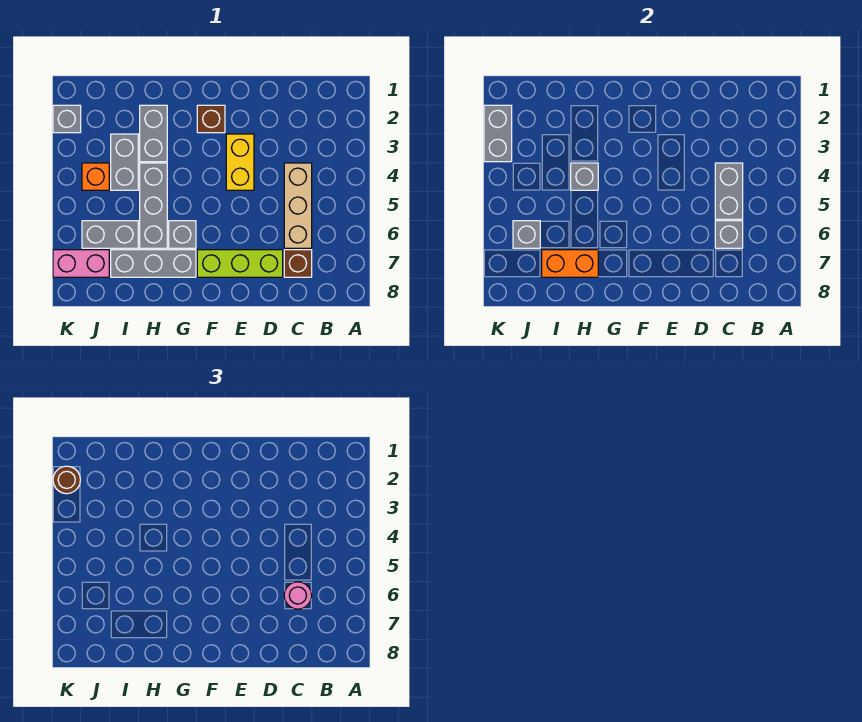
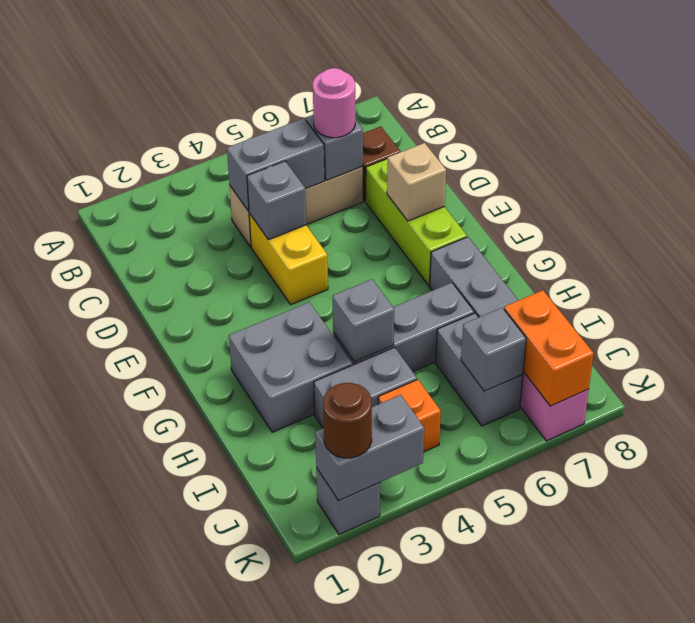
yellow 1x2 brick [226,134,254,190] -> yellow 1x2 brick turned to [249,213,328,304]
none -> tan 1x1 brick [387,143,446,221]
brown 1x1 brick [197,105,225,133] -> none
grey 1x1 brick [169,221,196,248] -> grey 1x1 brick moved to [247,161,306,240]
grey 1x2 brick [140,105,167,162] -> grey 2x2 brick [229,302,352,432]
orange 1x2 brick [542,250,598,277] -> orange 1x2 brick moved to [504,290,594,406]

